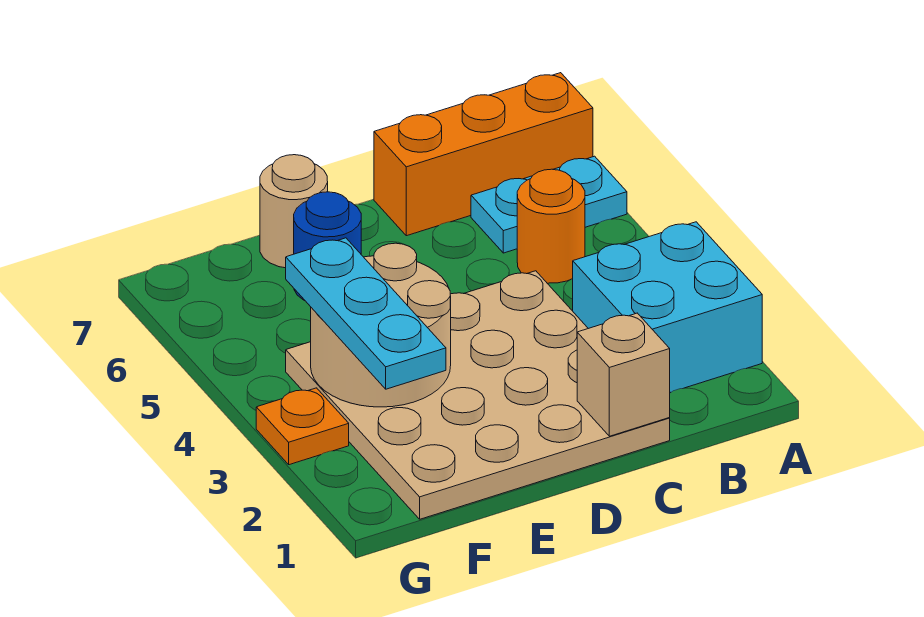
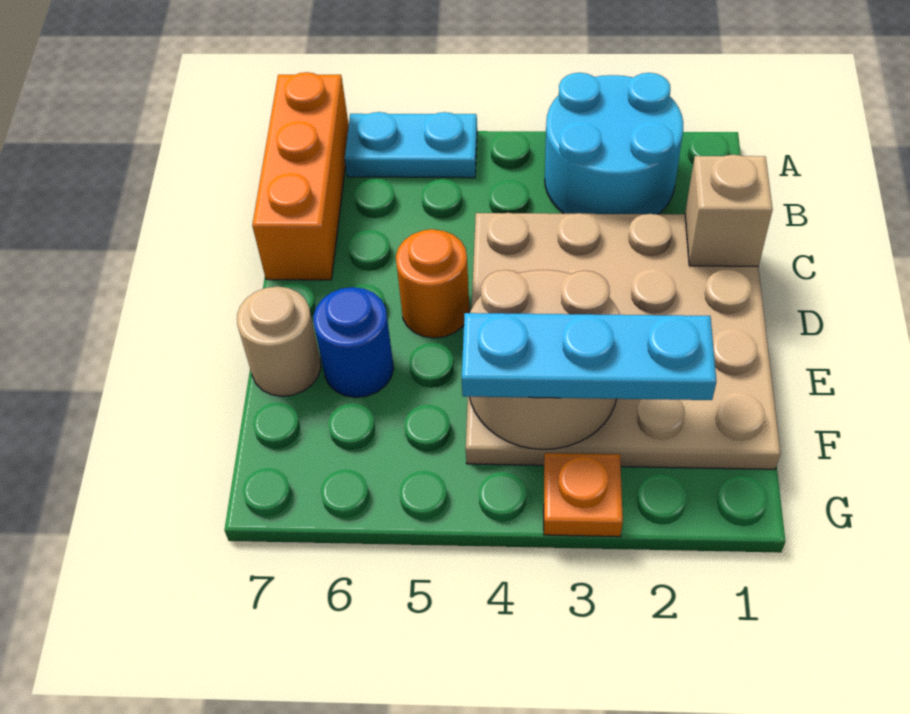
cyan 2x2 brick [573,222,762,393] -> cyan 2x2 round brick [545,73,683,214]
cyan 1x2 plate [471,156,627,253] -> cyan 1x2 plate turned to [345,112,477,178]
orange 1x1 round brick [517,169,585,283] -> orange 1x1 round brick moved to [396,229,469,338]

